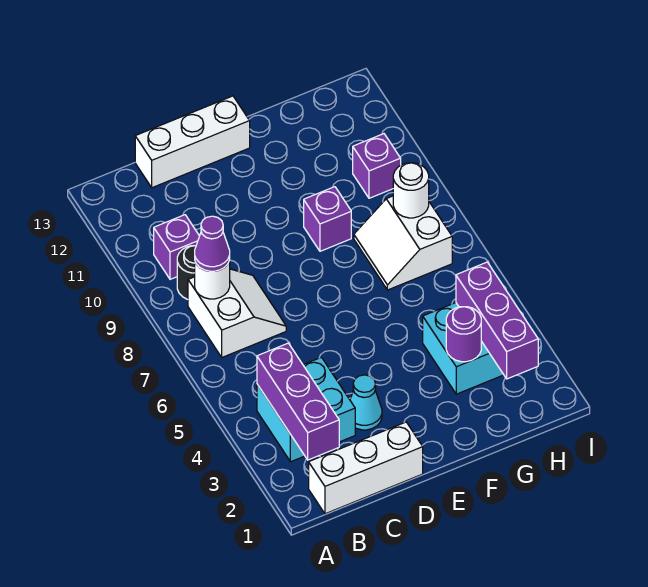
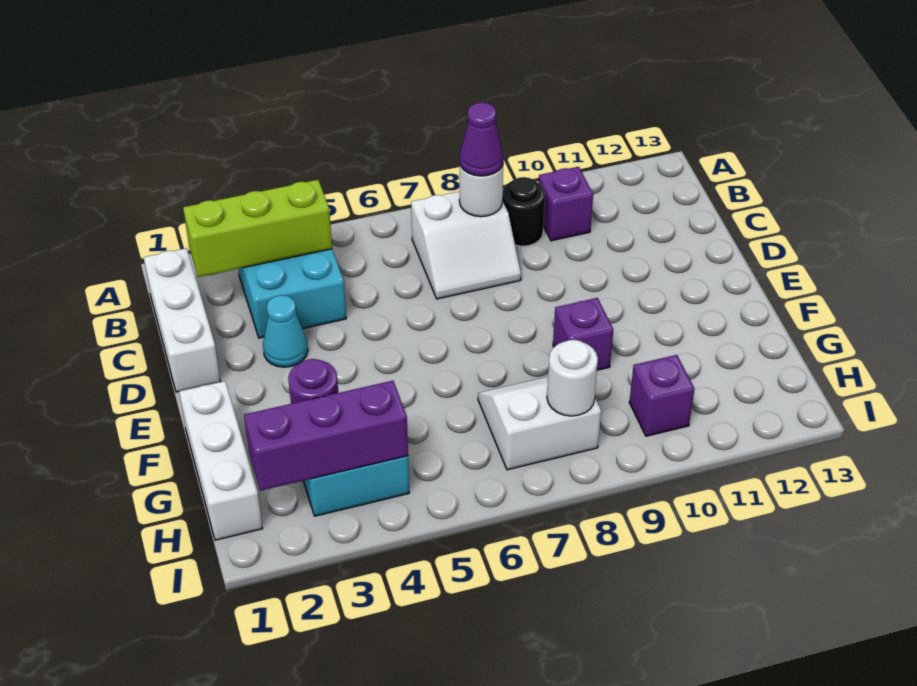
purple 1x3 brick [257,343,339,460] -> lime 1x3 brick [183,180,332,277]
white 1x3 brick [135,96,250,188] -> white 1x3 brick moved to [179,381,263,540]

